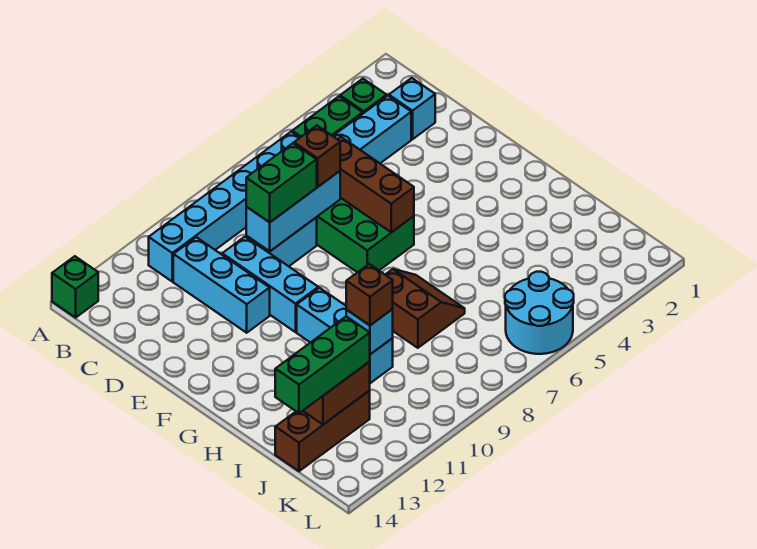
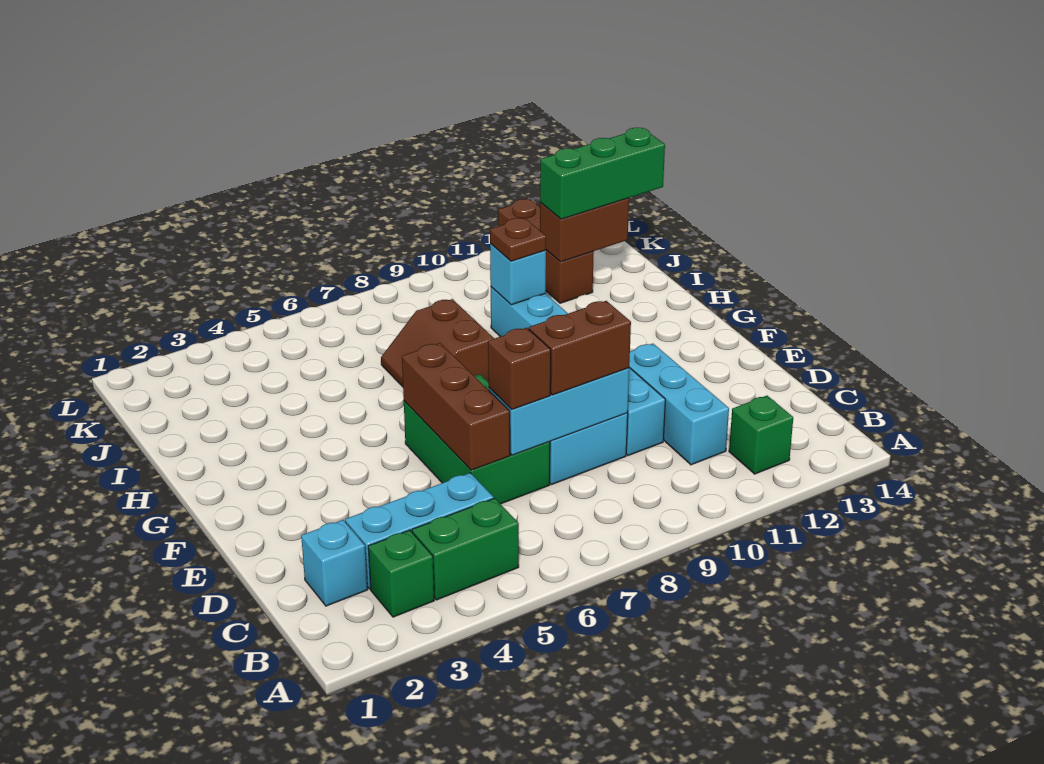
green 1x1 brick [52,256,98,318] -> green 1x1 brick moved to [729,396,793,474]
cyan 1x6 brick [149,132,300,281] -> none
green 1x2 brick [246,143,317,222] -> brown 1x2 brick [529,301,631,395]
brown 1x1 brick [346,264,393,325] -> brown 1x1 plate [490,218,546,261]
brown 1x3 brick [275,391,370,471] -> brown 1x3 brick turned to [498,199,594,303]
cyan 2x2 round brick [505,272,574,354] -> none

